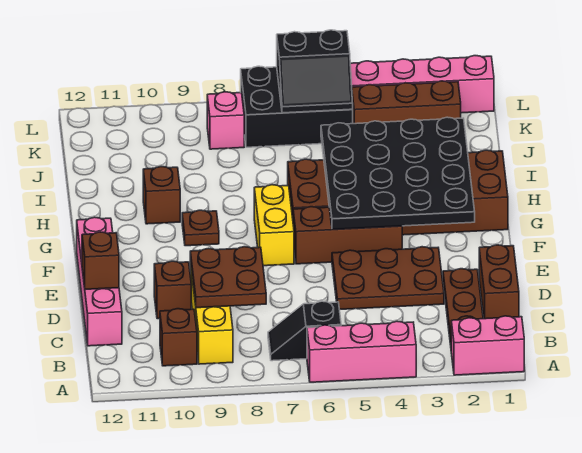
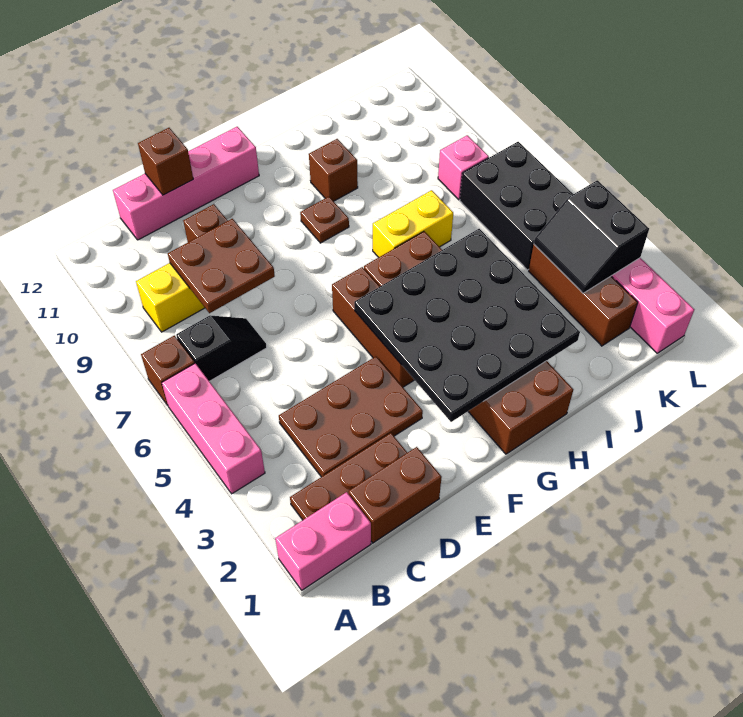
pink 1x2 brick [451,316,524,375] -> pink 1x2 brick turned to [275,492,371,590]
black 1x2 slope [268,301,341,361] -> black 1x2 slope turned to [176,315,267,381]
brown 1x1 brick [160,309,197,366] -> brown 1x1 brick moved to [141,336,195,405]
brown 2x3 plate [332,247,444,310] -> brown 2x3 plate turned to [279,357,423,477]
yellow 1x2 brick [254,185,294,266] -> yellow 1x2 brick moved to [373,190,453,257]
black 2x2 slope [277,30,353,113] -> black 2x2 slope moved to [534,180,649,293]

